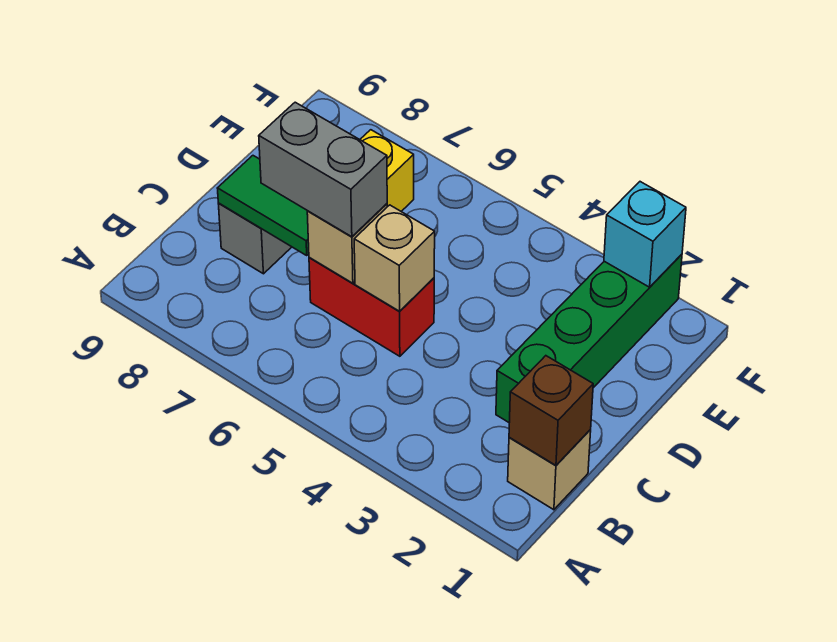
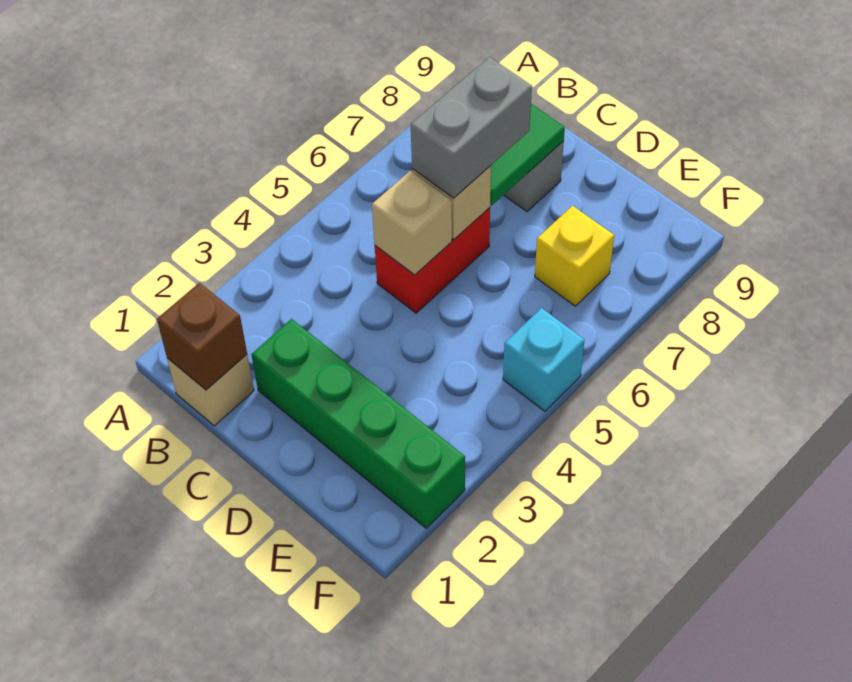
cyan 1x1 brick [604,182,686,287] -> cyan 1x1 brick moved to [503,308,584,411]

